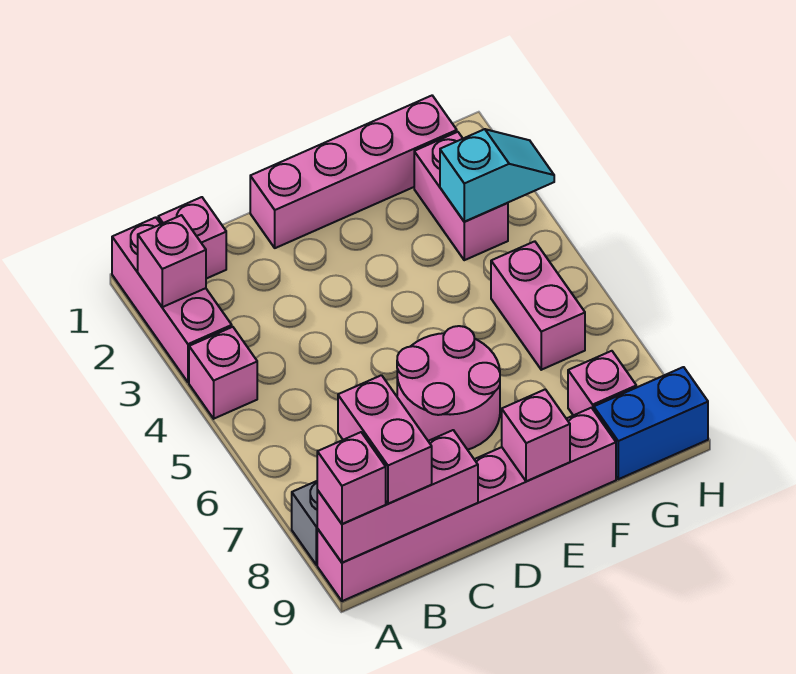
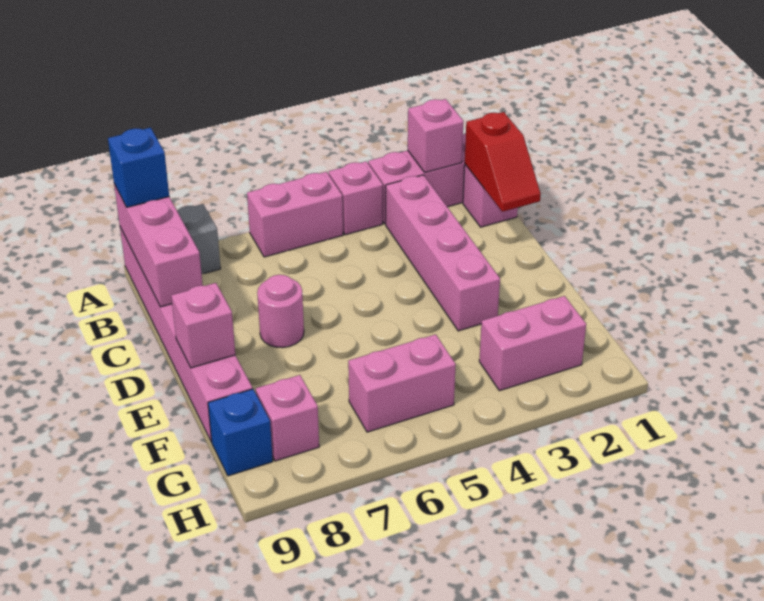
pink 1x1 brick [317,432,386,524] -> blue 1x1 brick [108,128,169,207]
none -> red 1x2 slope [465,112,541,212]
pink 1x2 brick [338,375,432,504] -> pink 1x2 brick moved to [247,172,343,257]
pink 1x4 brick [250,96,457,248] -> pink 1x4 brick moved to [386,175,500,331]
pink 2x2 round brick [397,326,500,450] -> pink 1x1 round brick [257,275,304,348]
cyan 1x2 slope [440,129,554,222] -> none
blue 1x2 brick [594,367,708,479] -> blue 1x1 brick [208,389,273,476]

